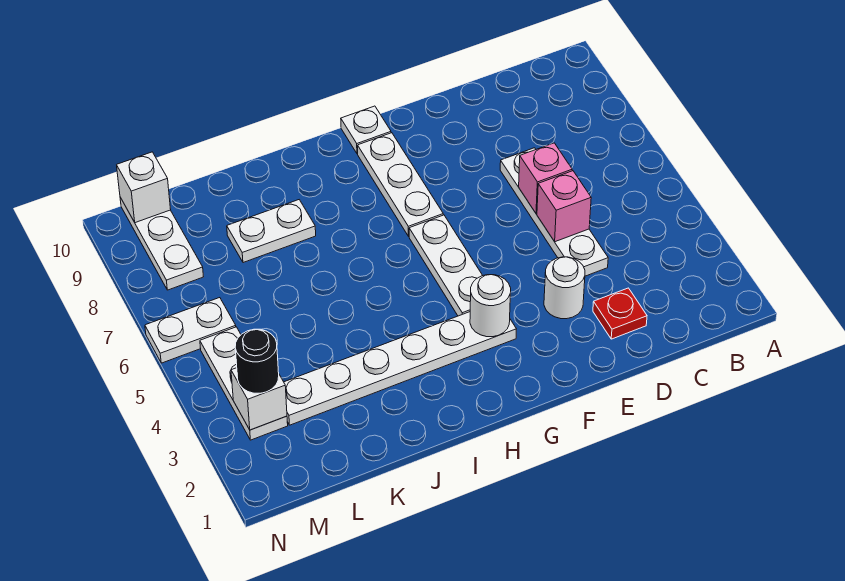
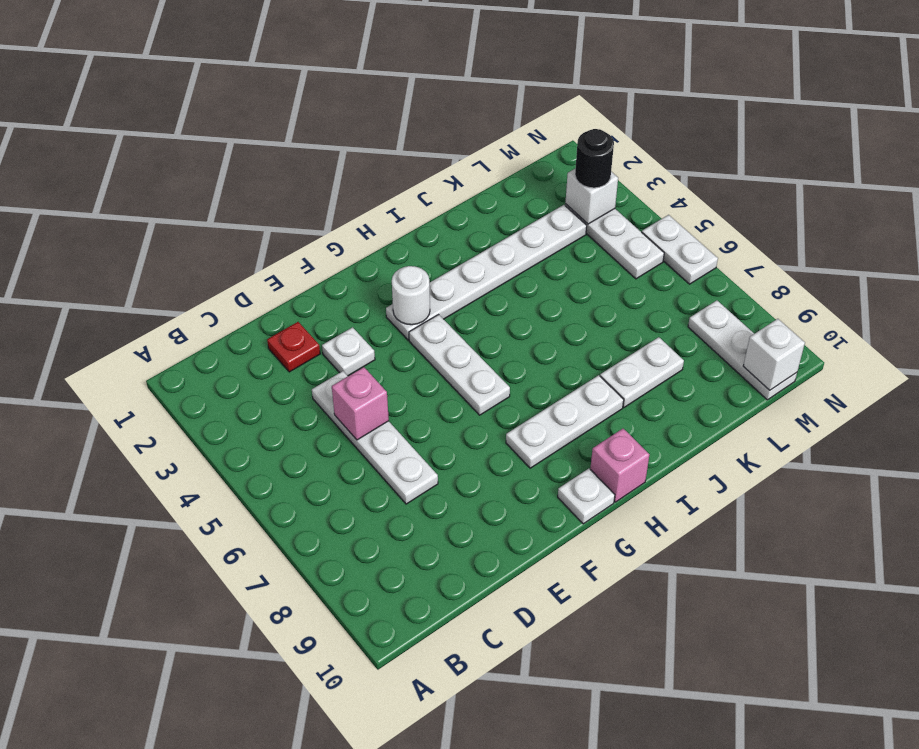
pink 1x1 brick [519,143,572,214] -> pink 1x1 brick moved to [590,429,649,502]
white 1x1 round brick [544,257,585,319] -> white 1x1 plate [322,327,375,376]
white 1x3 plate [358,133,443,236] -> white 1x3 plate turned to [506,375,624,468]
white 1x2 plate [145,298,236,363] -> white 1x2 plate turned to [642,215,718,284]

